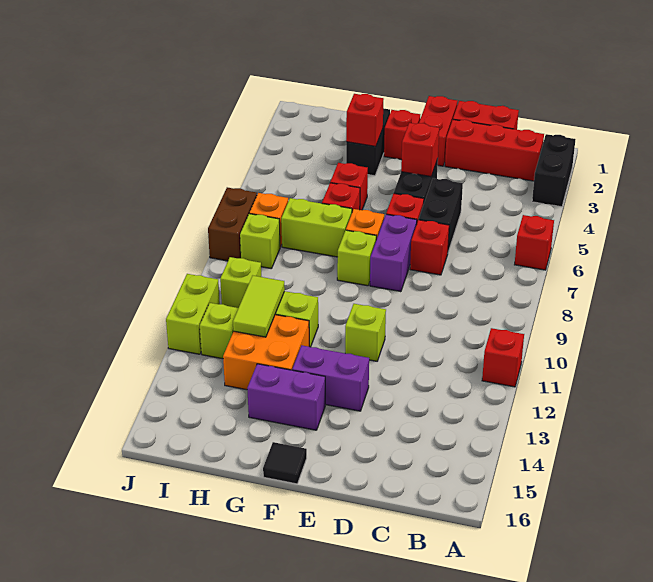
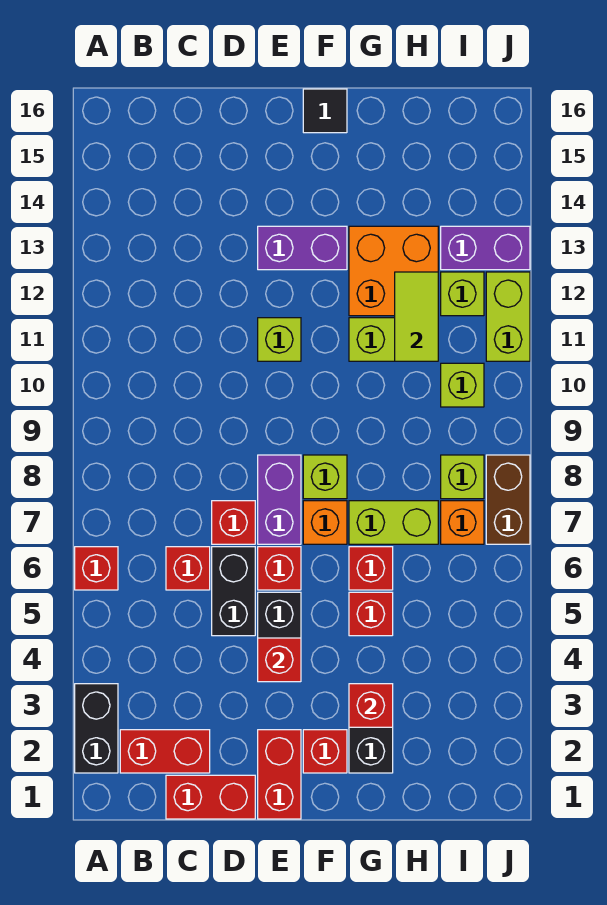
red 1x1 brick [482,328,524,387] -> red 1x1 brick moved to [166,547,210,590]
red 1x3 brick [445,120,544,181] -> red 1x2 brick [120,730,210,773]
purple 1x2 brick [247,364,325,430] -> purple 1x2 brick moved to [441,226,530,270]

